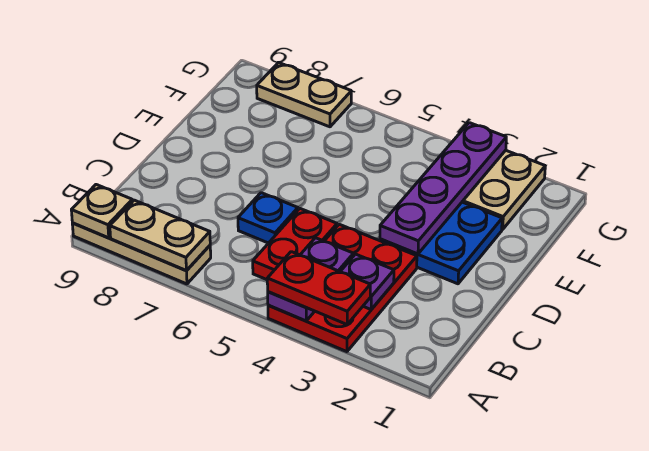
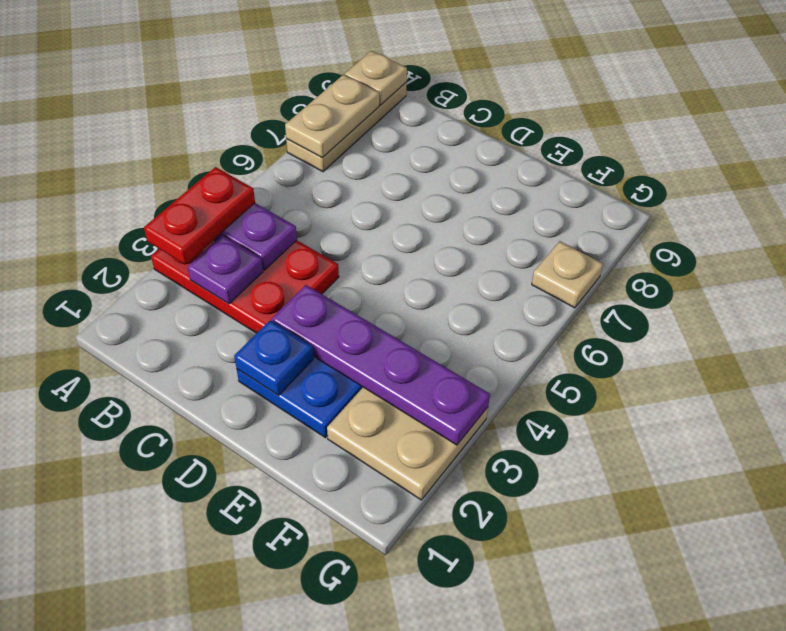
red 1x2 plate [253,209,337,280] -> none
blue 1x1 plate [238,193,298,243] -> blue 1x1 plate moved to [234,320,313,396]
tan 1x2 plate [257,63,351,127] -> tan 1x1 plate [532,241,603,308]

